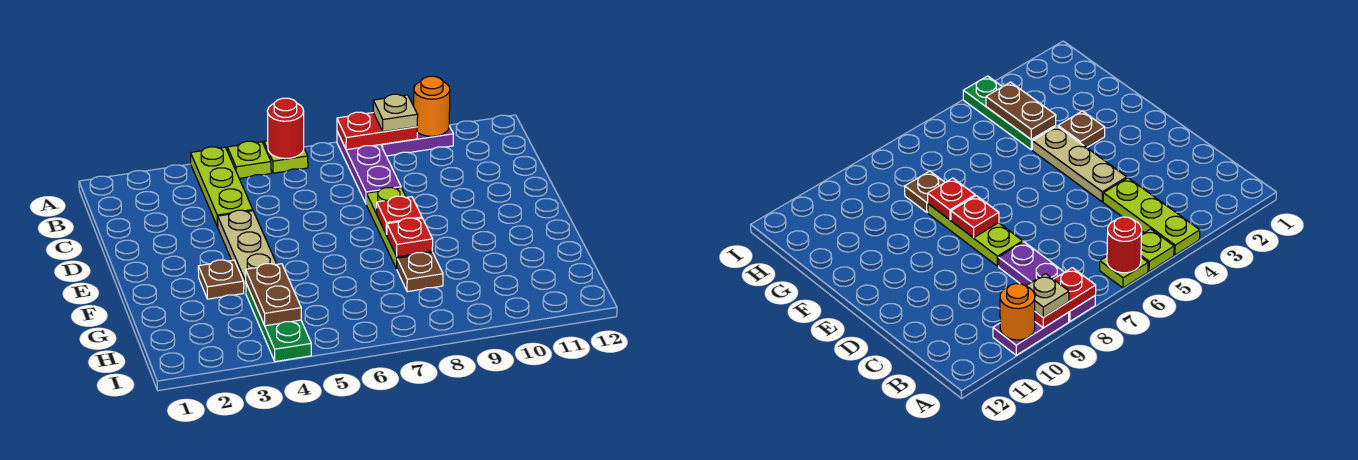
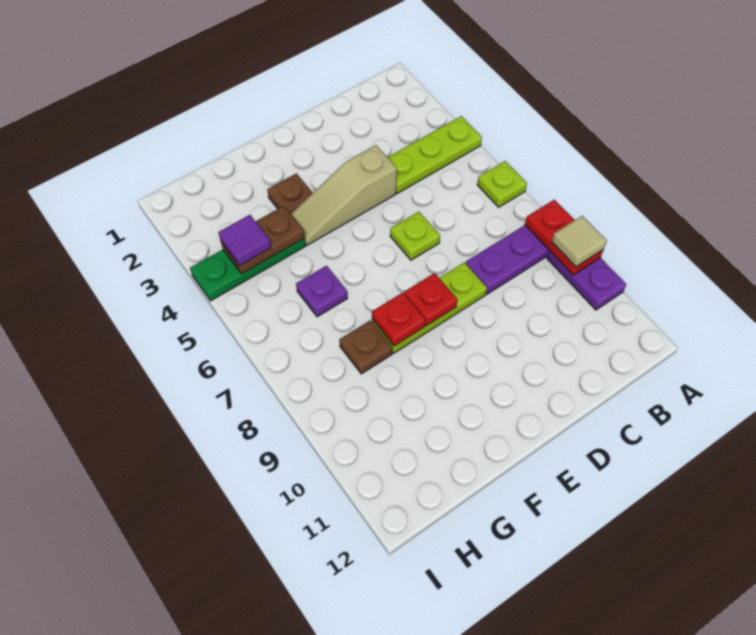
lime 1x1 plate [227,141,271,178] -> lime 1x1 plate moved to [390,212,440,260]
red 1x1 round brick [267,98,304,159] -> none
tan 1x1 plate [373,94,418,132] -> tan 1x1 tile [552,216,607,267]
orange 1x1 round brick [414,76,450,136] -> none
tan 1x3 plate [218,210,276,293] -> tan 1x3 slope [291,145,397,245]
none -> purple 1x1 plate [296,266,348,317]
none -> purple 1x1 tile [218,215,271,266]

